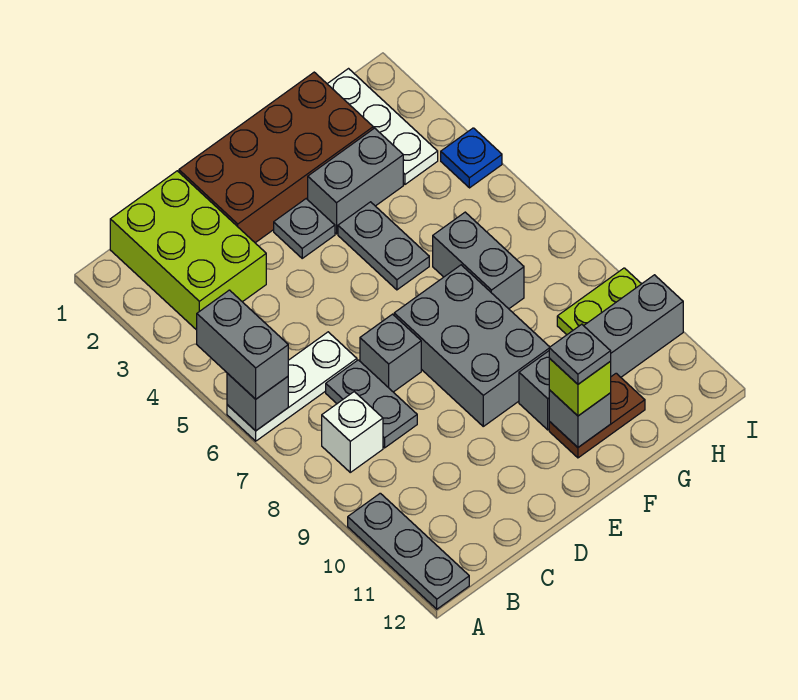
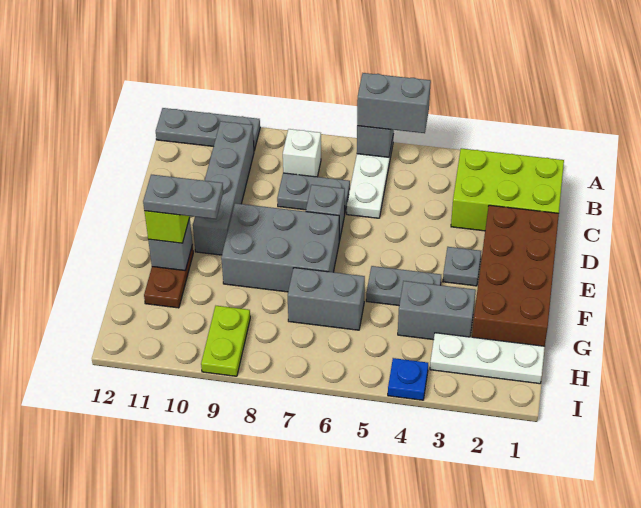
grey 1x2 brick [308,128,403,234] -> grey 1x2 brick turned to [398,281,476,340]
grey 1x4 brick [519,275,683,430] -> grey 1x4 brick moved to [193,121,254,255]
grey 1x1 plate [549,324,611,384] -> grey 1x2 plate [143,175,223,219]

